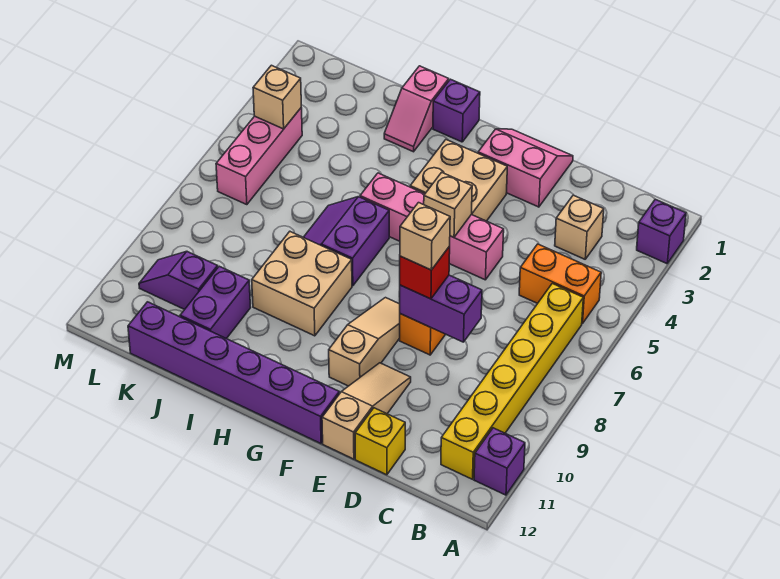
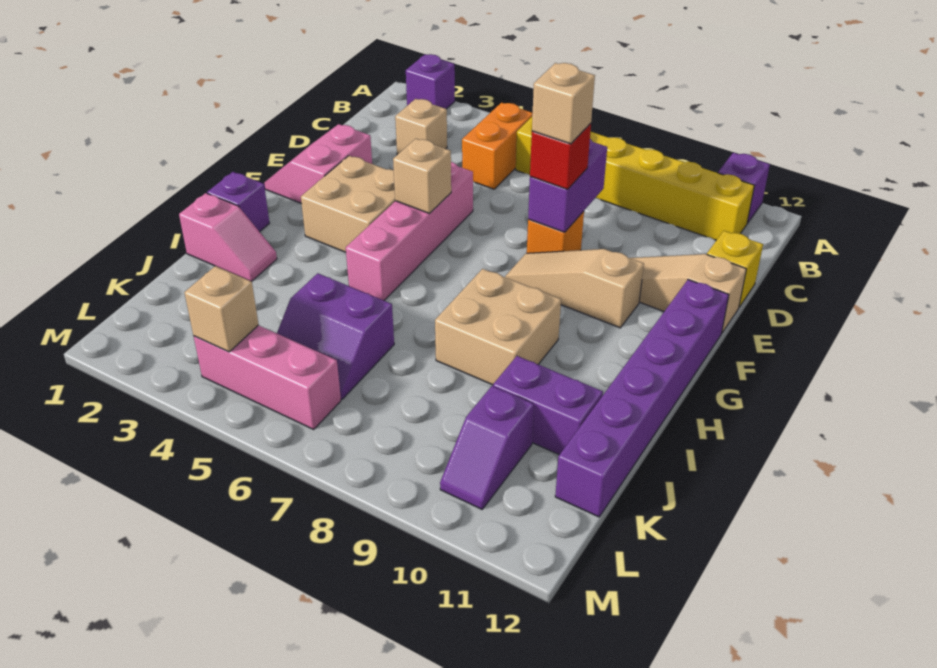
purple 2x2 slope [304,197,389,286] -> purple 2x2 slope moved to [277,273,394,399]

